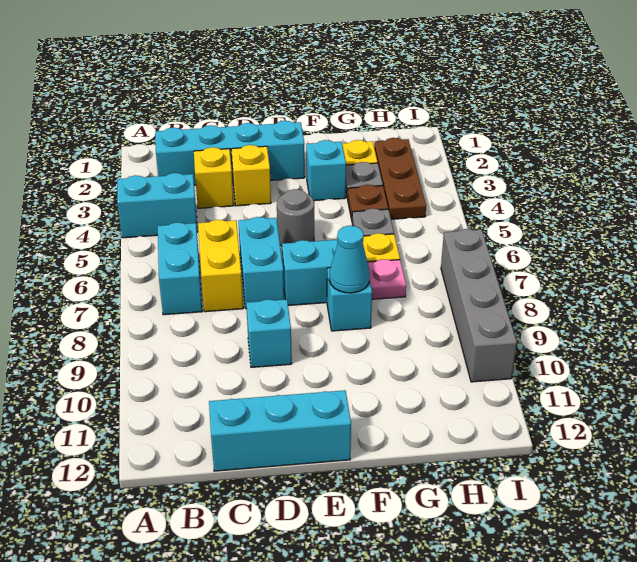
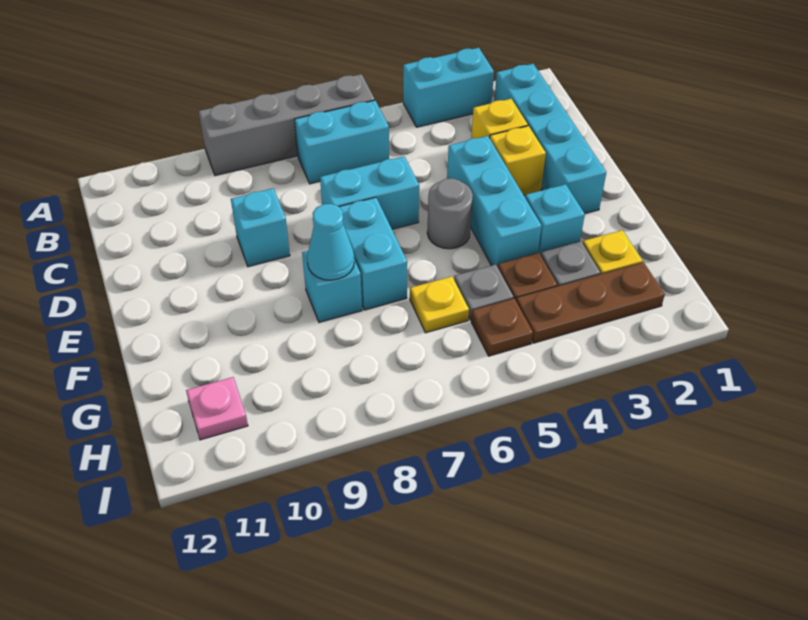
cyan 1x2 brick [117,173,197,238] -> cyan 1x2 brick turned to [403,48,494,127]
yellow 1x2 brick [198,220,243,312] -> none
cyan 1x3 brick [209,390,351,471] -> cyan 1x3 brick moved to [447,136,542,267]
pink 1x1 plate [367,259,406,299] -> pink 1x1 plate moved to [186,377,248,440]
none -> brown 1x1 plate [471,299,533,356]
grey 1x4 brick [441,229,517,382] -> grey 1x4 brick moved to [199,74,375,176]

